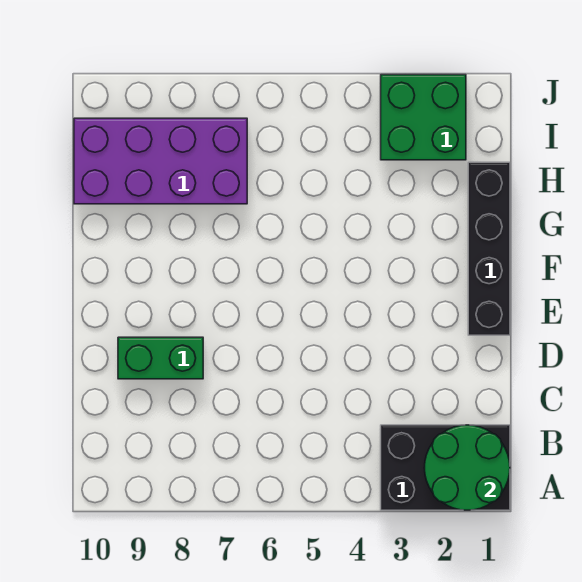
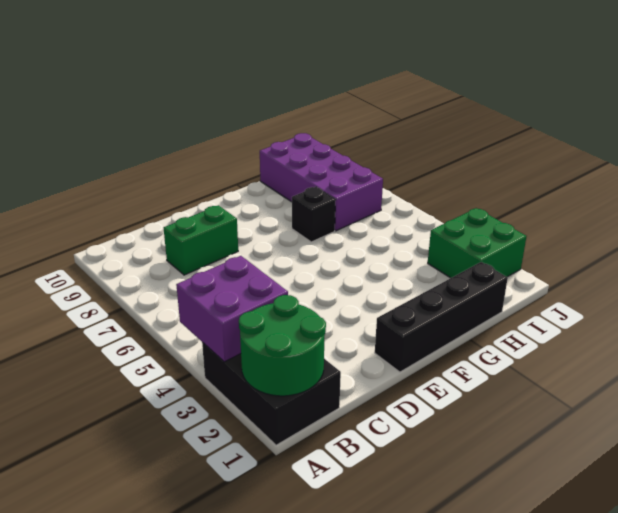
none -> purple 2x2 brick [176,256,288,362]
green 1x2 brick [118,337,203,379] -> green 1x2 brick turned to [164,205,238,275]
none -> black 1x1 brick [292,187,336,242]

